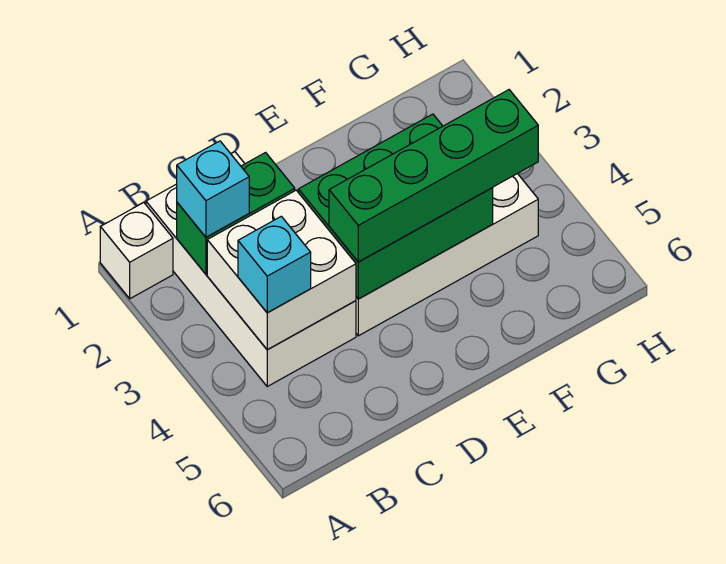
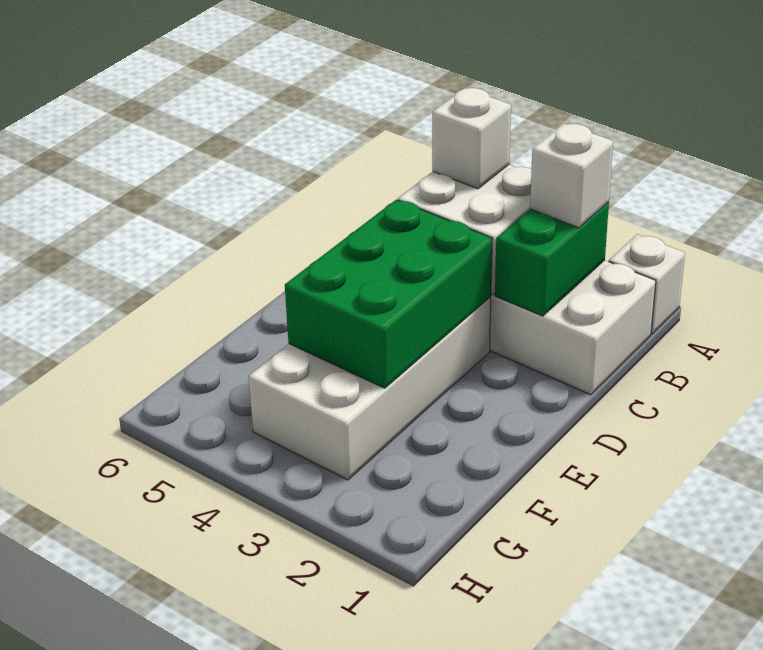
cyan 1x1 brick [177,141,249,237] -> white 1x1 brick [530,123,613,228]
cyan 1x1 brick [238,216,311,313] -> white 1x1 brick [432,88,511,189]
green 1x4 brick [329,90,538,262] -> none

